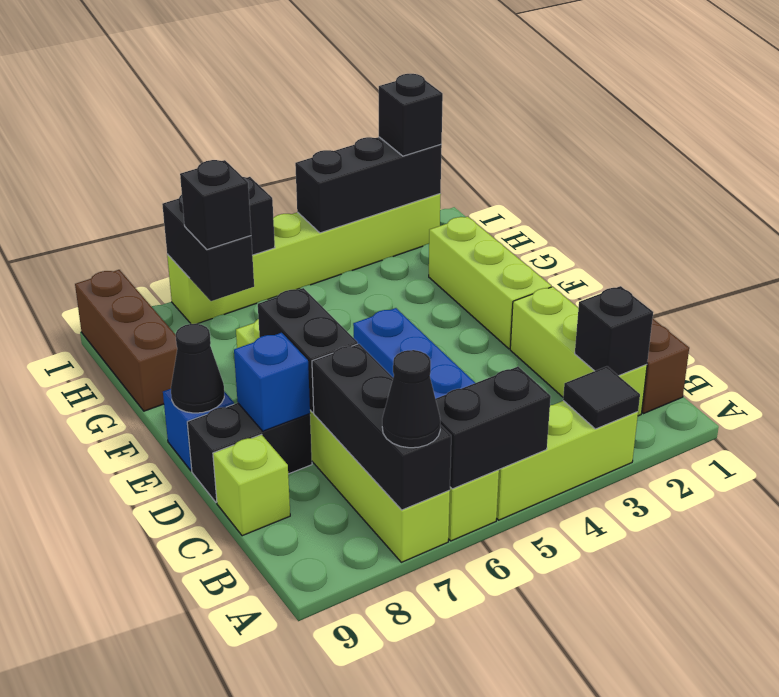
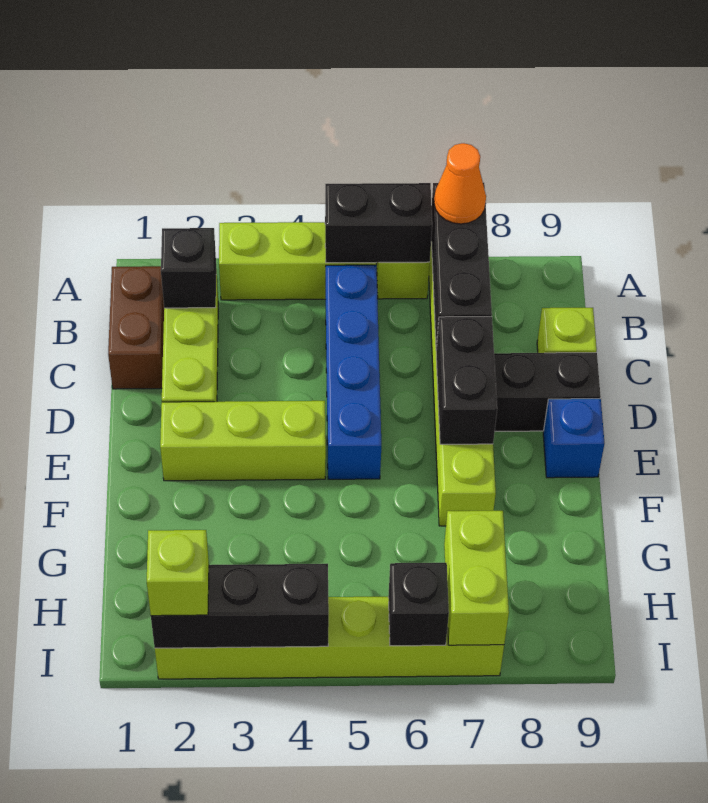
black 1x1 tile [563,366,640,429] -> none
black 1x1 cone [382,350,440,448] -> orange 1x1 cone [434,143,486,224]
blue 1x1 brick [234,333,310,431] -> none
lime 1x3 brick [429,217,551,349] -> lime 1x3 brick turned to [160,401,326,481]
black 1x1 cone [171,324,224,413] -> none
brown 1x3 brick [75,270,177,411] -> none
black 1x2 brick [162,195,254,301] -> lime 1x2 brick [444,511,509,645]
black 1x1 brick [180,160,251,250] -> none
black 1x1 brick [379,74,443,156] -> lime 1x1 brick [147,530,209,616]

